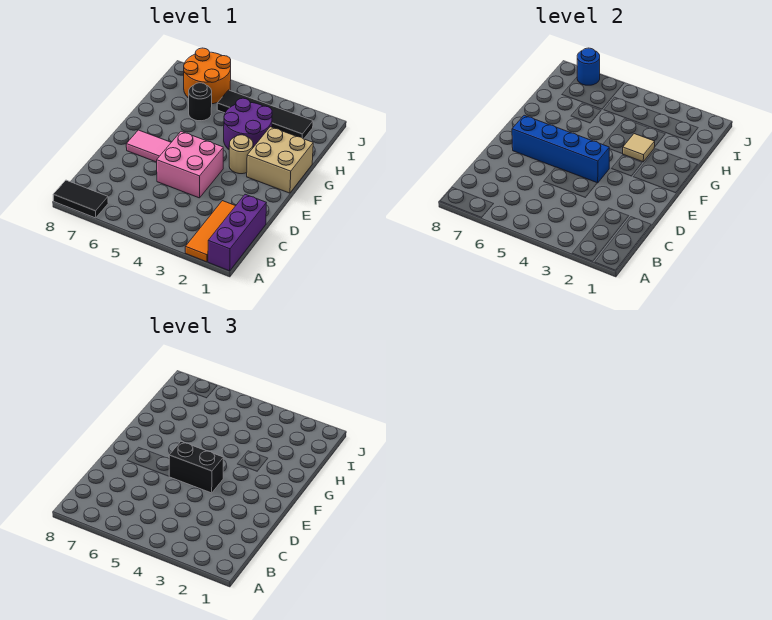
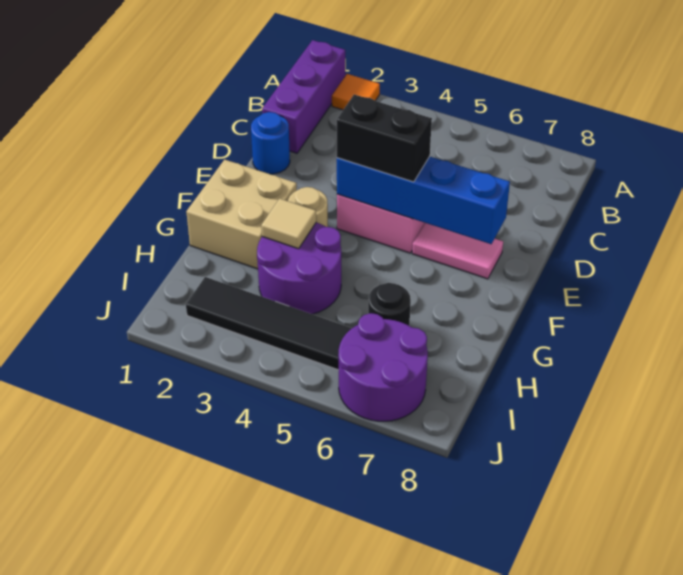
orange 1x3 tile [185,201,235,262] -> orange 1x1 tile [332,74,380,110]
black 1x2 tile [53,180,108,218] -> none
orange 2x2 round brick [184,48,231,104] -> purple 2x2 round brick [338,313,428,421]
blue 1x1 round brick [577,48,600,85] -> blue 1x1 round brick moved to [251,112,290,174]

